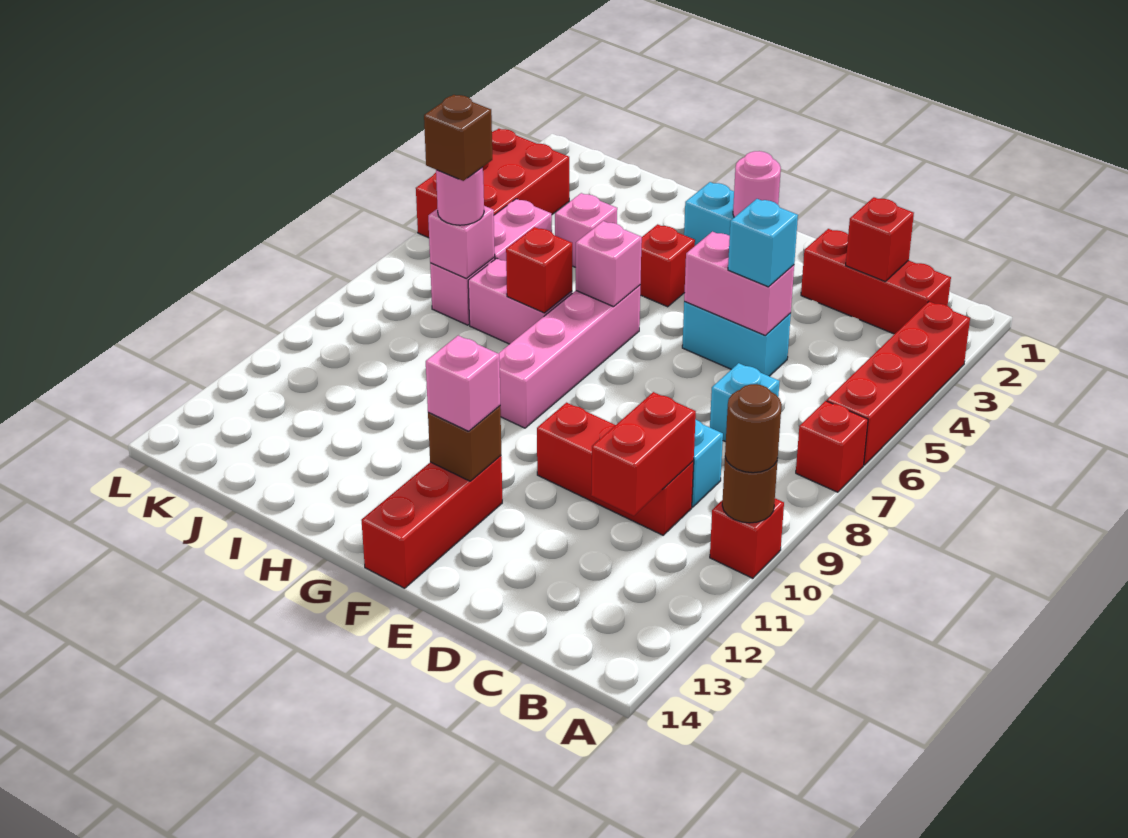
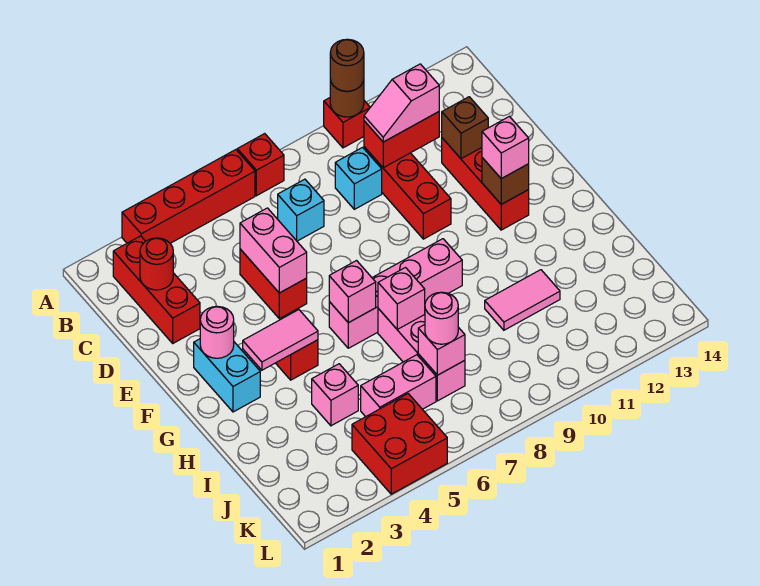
red 1x1 brick [846,197,914,281] -> red 1x1 round brick [140,238,173,290]
none -> pink 1x2 slope [364,64,439,142]
cyan 1x2 brick [682,301,791,376] -> red 1x2 brick [240,249,307,319]
cyan 1x1 brick [728,199,798,287] -> none
red 1x3 brick [361,456,502,588] -> red 1x3 brick turned to [442,138,529,230]
none -> pink 1x2 tile [243,310,318,370]
red 1x1 brick [506,227,572,313] -> pink 1x1 brick [378,268,425,329]
none -> pink 1x2 tile [485,270,560,330]
brown 1x1 brick [424,95,492,181] -> brown 1x1 brick moved to [442,97,488,159]
red 2x3 brick [416,129,569,238] -> red 2x2 brick [352,394,447,494]

